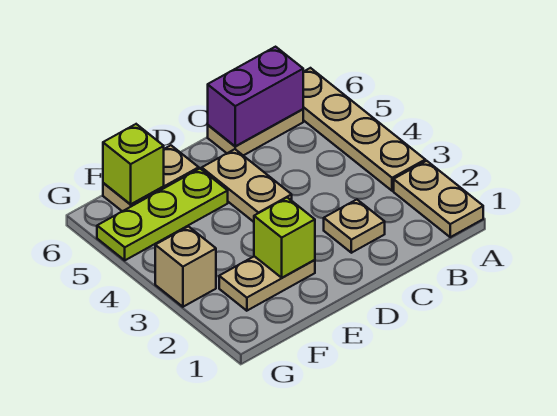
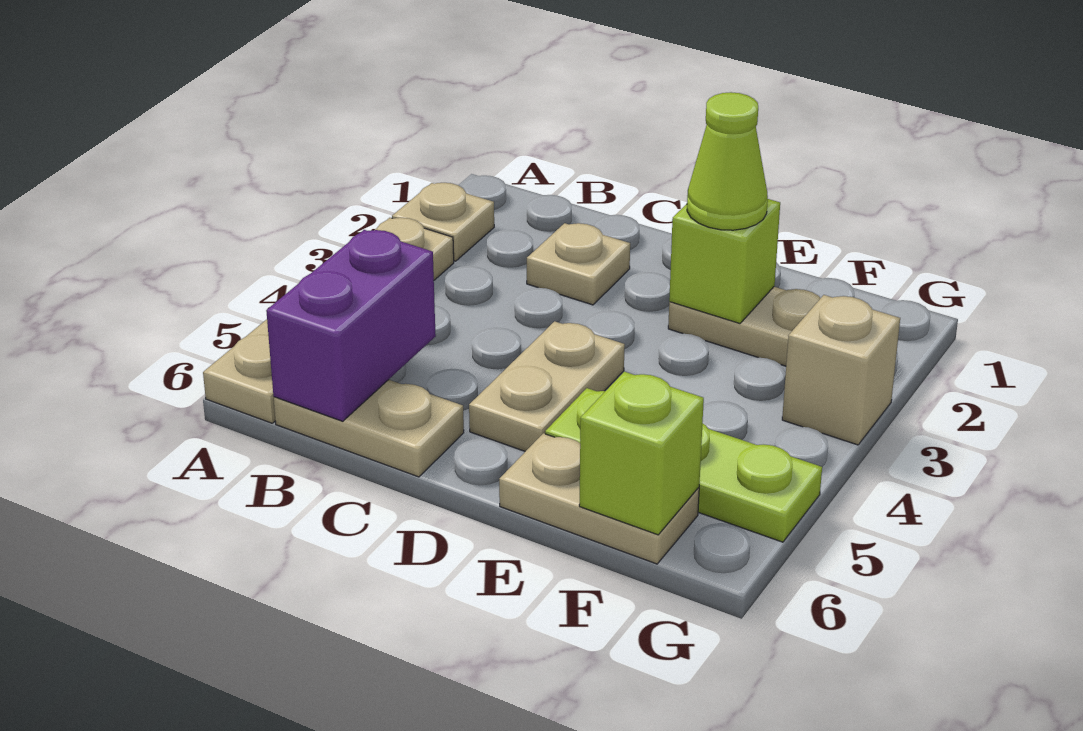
tan 1x2 plate [394,161,483,237] -> tan 1x1 plate [392,183,494,261]
purple 1x2 brick [208,47,303,146] -> purple 1x2 brick turned to [266,230,436,421]
none -> lime 1x1 cone [687,92,768,230]

